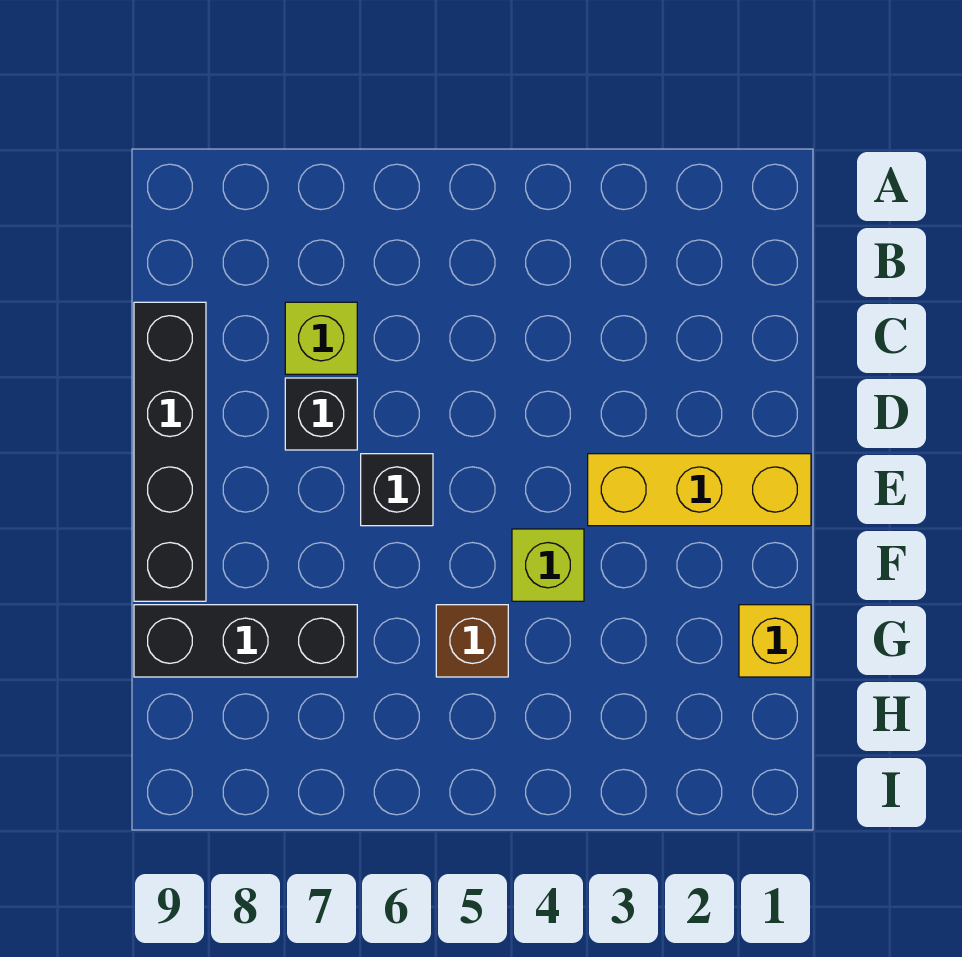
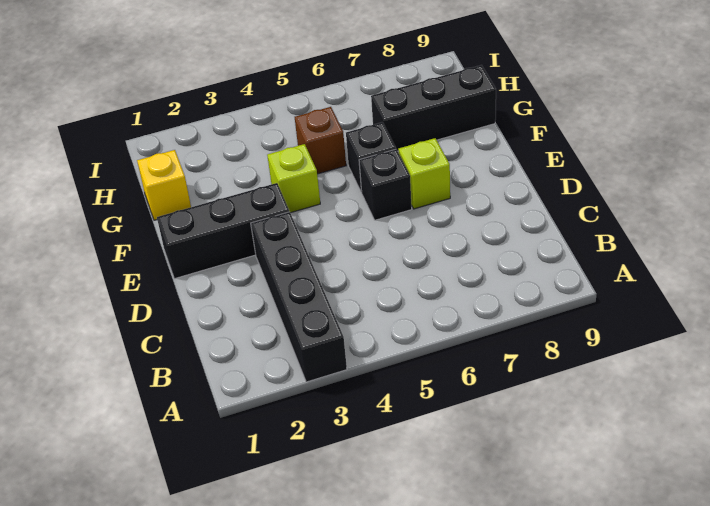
lime 1x1 brick [285,302,357,374] -> lime 1x1 brick moved to [398,138,450,209]
black 1x4 brick [134,302,206,601] -> black 1x4 brick moved to [251,212,347,382]
black 1x1 brick [285,378,357,450] -> black 1x1 brick moved to [346,122,396,192]
yellow 1x3 brick [588,454,811,526] -> black 1x3 brick [157,183,289,279]

